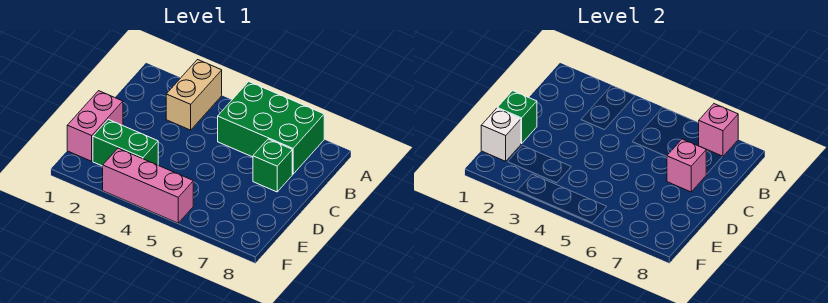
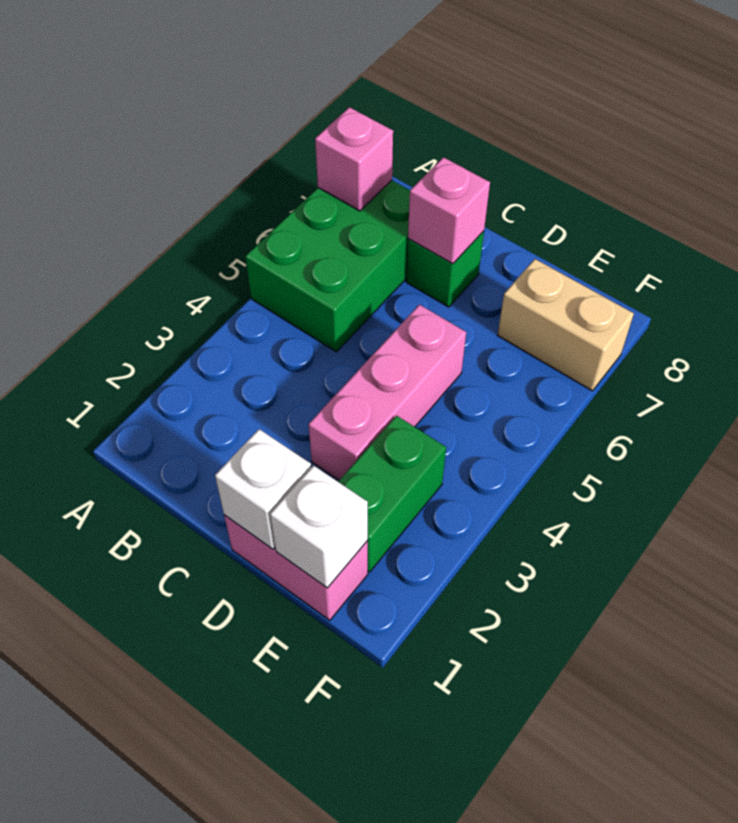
tan 1x2 brick [166,60,222,130] -> tan 1x2 brick moved to [497,259,634,391]
green 1x1 brick [497,91,537,144] -> white 1x1 brick [215,429,311,549]
pink 1x3 brick [103,148,193,223] -> pink 1x3 brick moved to [309,305,466,480]

